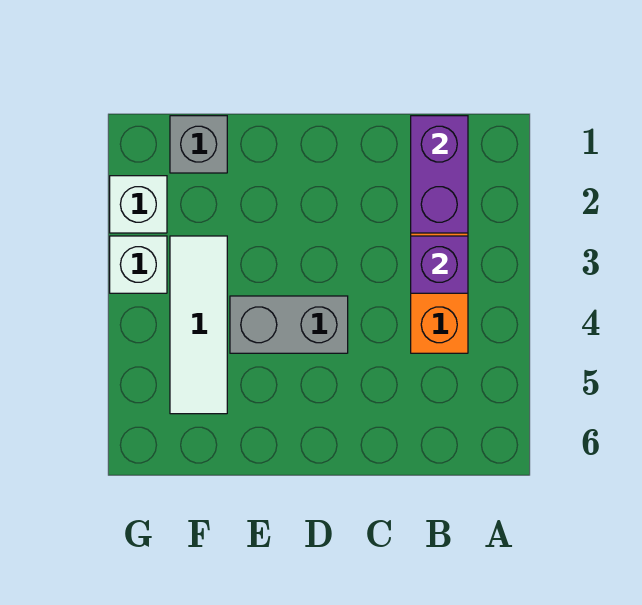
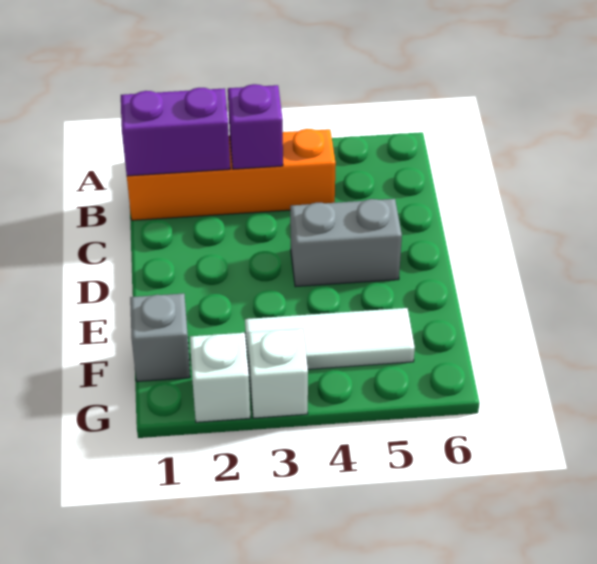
grey 1x2 brick [230,296,348,353] -> grey 1x2 brick turned to [290,199,402,287]

